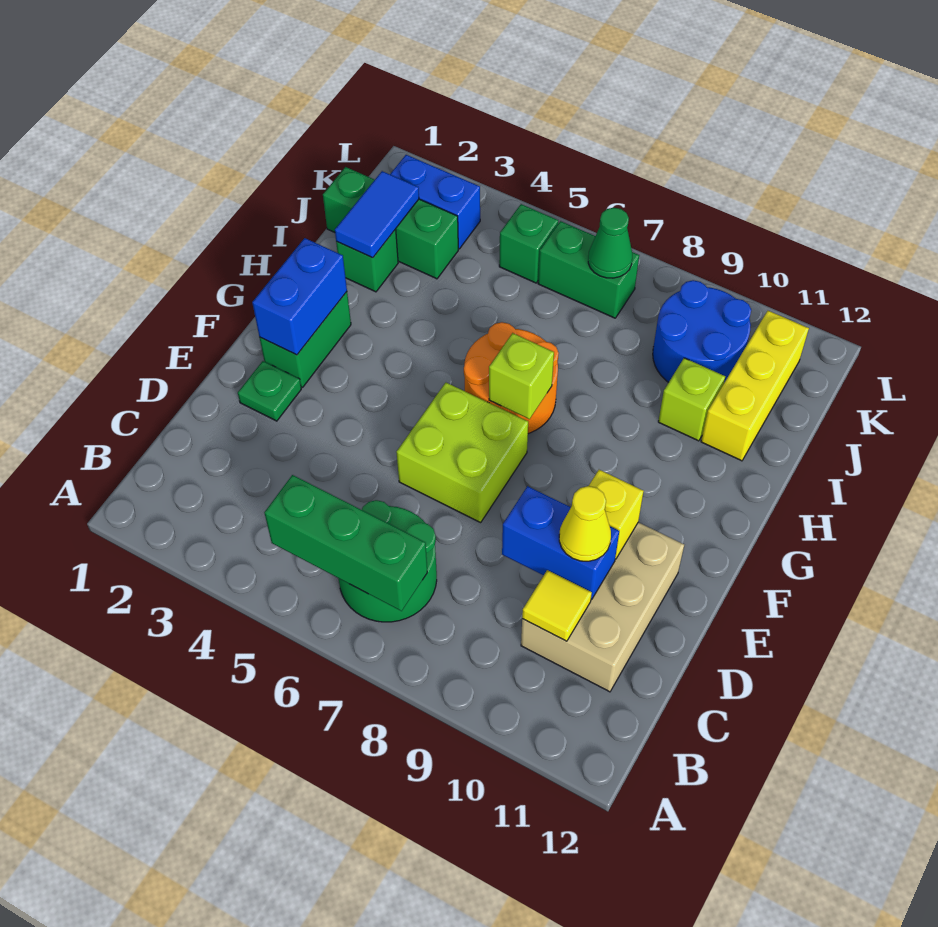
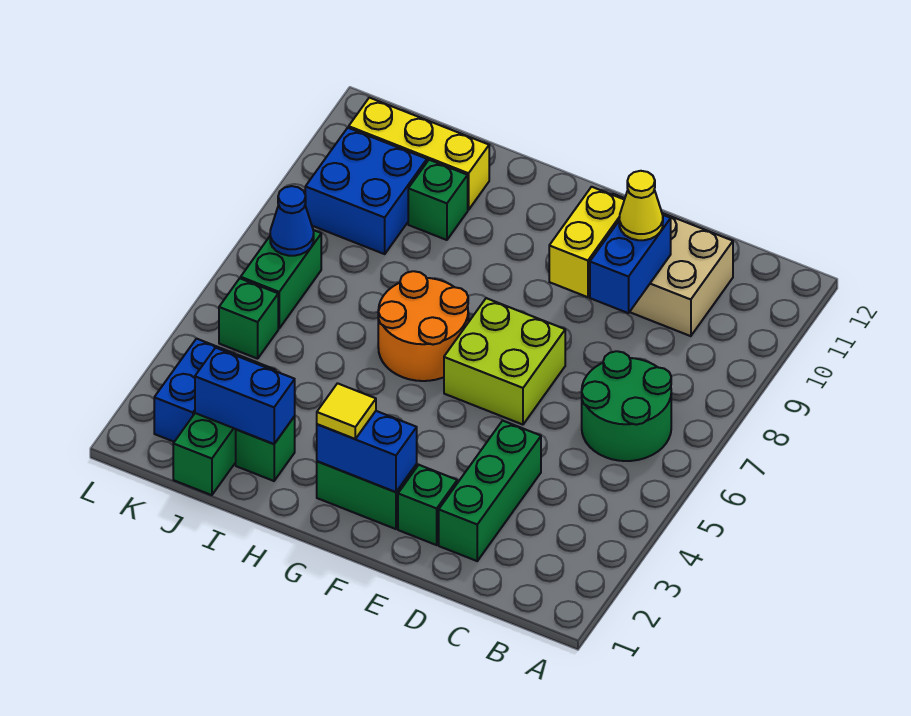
green 1x3 brick [264,475,427,611] -> green 1x3 brick moved to [439,421,541,561]
yellow 1x1 tile [522,570,592,641] -> yellow 1x1 tile moved to [317,383,376,439]
green 1x1 plate [238,361,301,421] -> green 1x1 brick [398,465,457,545]
yellow 1x1 brick [589,470,644,559] -> yellow 1x2 brick [549,187,624,297]
lime 1x1 brick [489,333,554,419] -> none
blue 1x2 tile [335,171,419,258] -> blue 1x2 brick [195,348,295,444]
lime 1x1 brick [658,358,725,441] -> green 1x1 brick [408,160,468,240]
blue 2x2 round brick [653,280,751,383] -> blue 2x2 brick [305,128,427,254]
green 1x1 cone [588,208,632,278] -> blue 1x1 cone [270,186,314,256]

